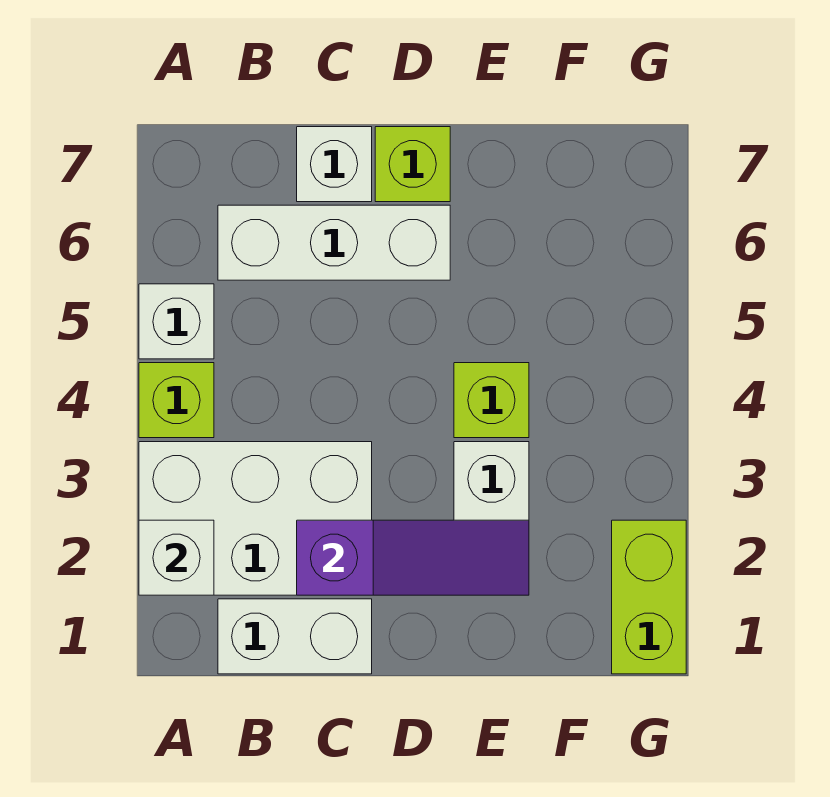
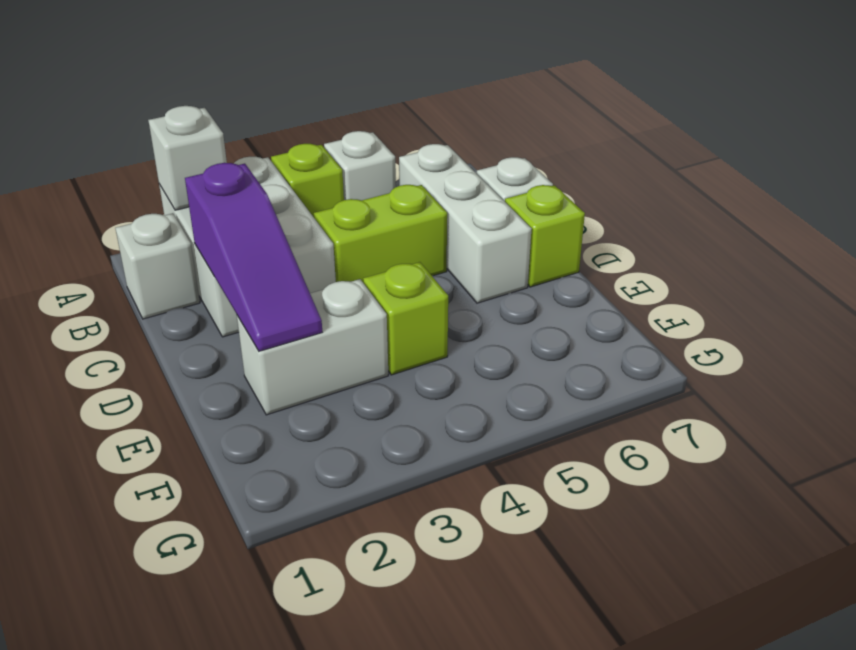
white 1x2 brick [218,599,372,674] -> white 1x1 brick [115,213,200,319]
lime 1x2 brick [612,520,686,674] -> lime 1x2 brick moved to [314,185,447,282]

